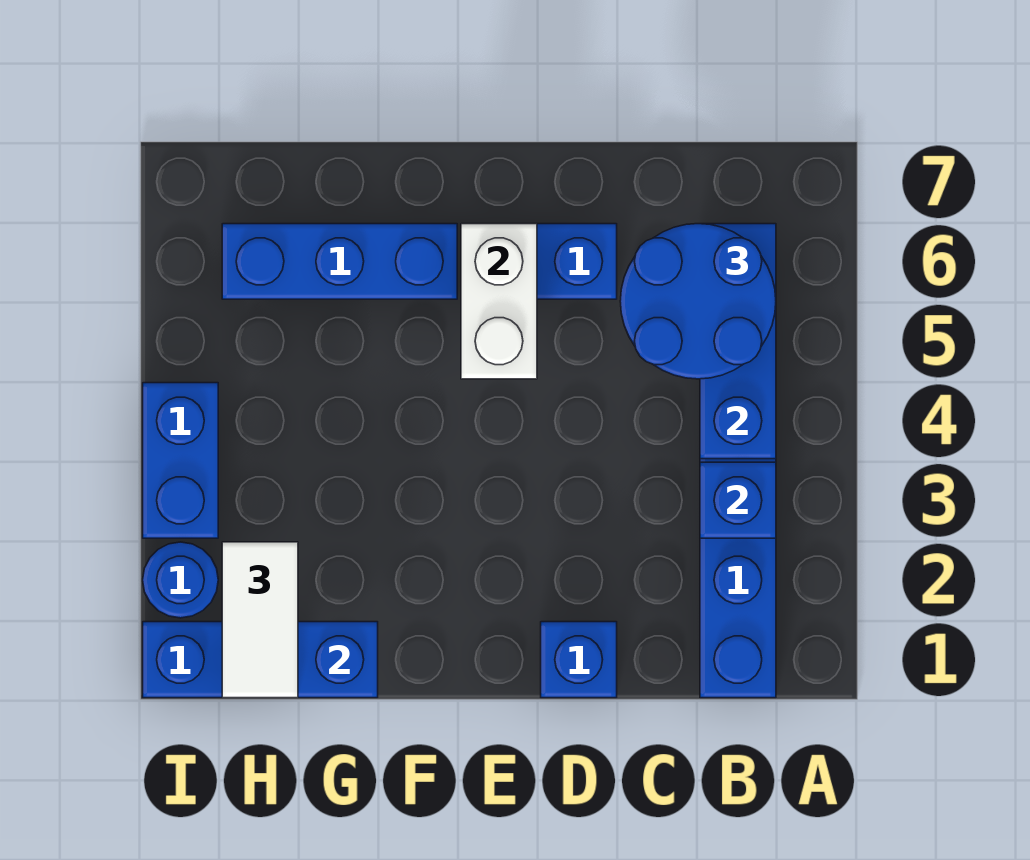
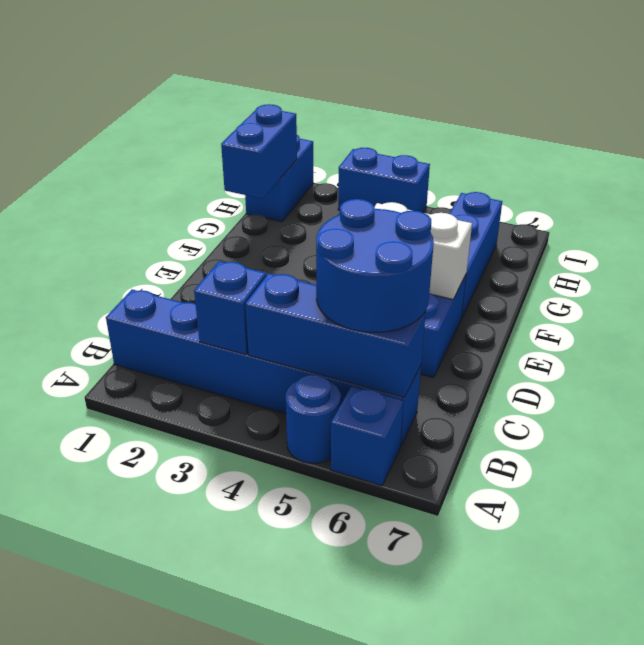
blue 1x1 brick [541,622,617,698] -> blue 1x1 brick moved to [331,386,403,486]
white 1x2 tile [222,542,298,698] -> none
blue 1x1 round brick [143,542,218,618] -> blue 1x1 round brick moved to [286,375,341,463]

